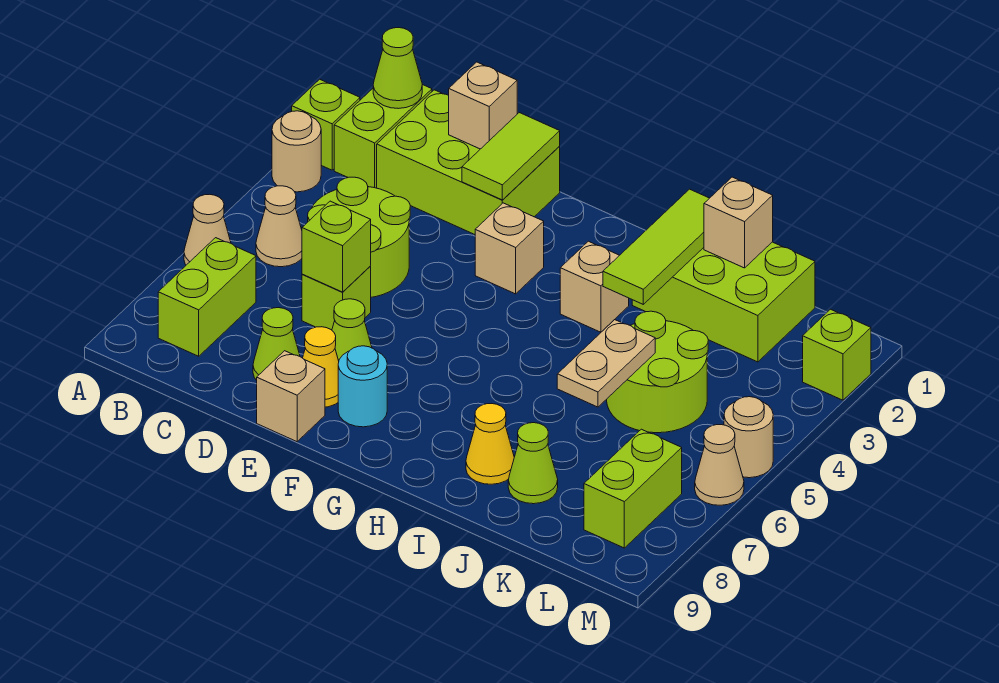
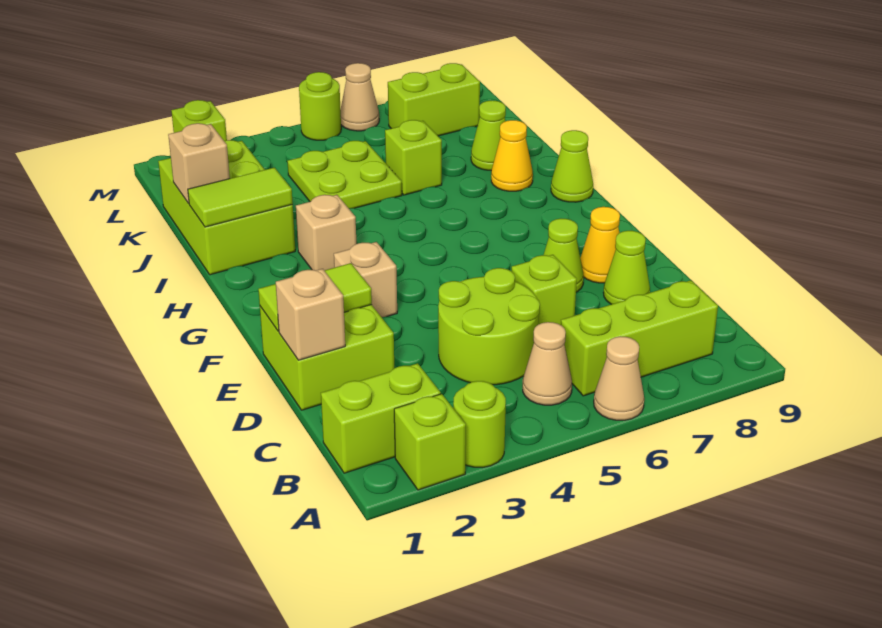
tan 1x1 round brick [272,111,321,192] -> lime 1x1 round brick [453,381,506,468]
lime 1x1 cone [373,28,422,109] -> lime 1x1 cone moved to [551,130,593,202]
lime 1x2 brick [158,238,256,356] -> lime 1x3 brick [561,280,718,396]
lime 2x3 brick [377,90,560,234] -> lime 2x2 brick [260,305,394,410]
lime 1x1 brick [302,201,371,292] -> lime 1x1 brick moved to [385,120,442,195]
tan 1x1 brick [257,351,325,442] -> none
cyan 1x1 round brick [338,346,387,427] -> none
lime 1x3 tile [603,189,709,304] -> lime 1x2 tile [188,168,293,227]
lime 2x2 round brick [607,311,708,433] -> lime 2x2 plate [287,141,402,208]
tan 1x2 plate [557,320,655,407] -> none
tan 1x1 round brick [724,397,773,478] -> lime 1x1 round brick [299,72,341,140]

